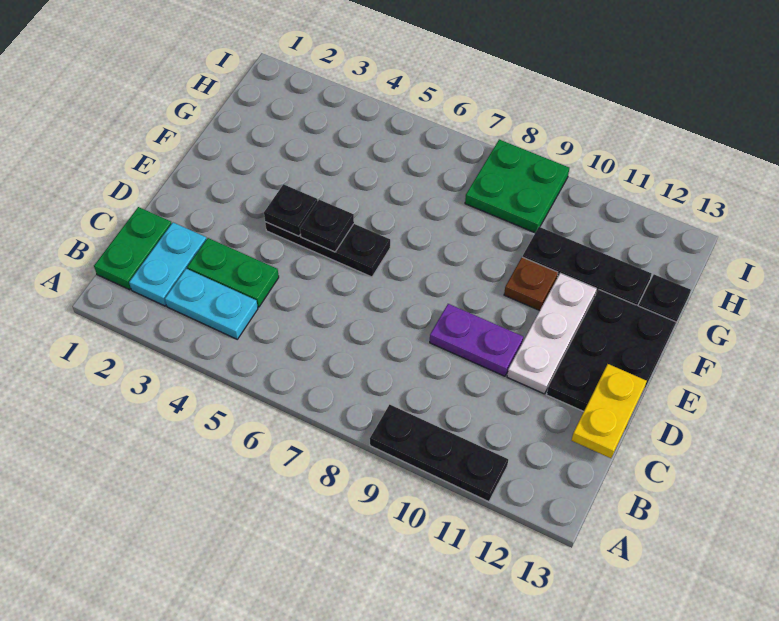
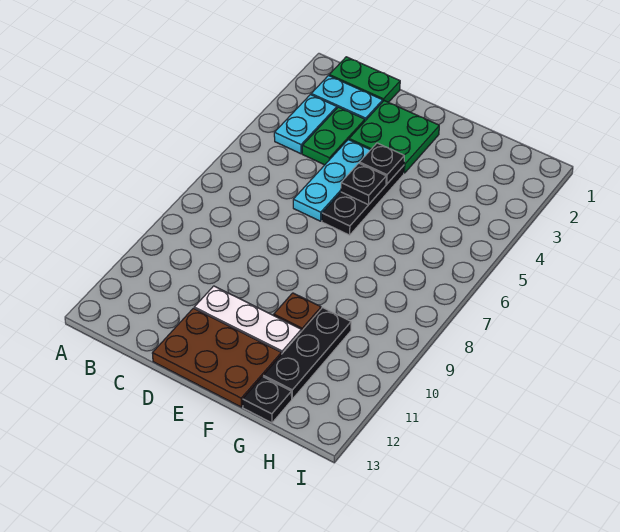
black 1x3 plate [370,405,508,502] -> none
yellow 1x2 plate [572,364,647,458] -> none
none -> cyan 1x3 plate [293,140,370,221]
purple 1x2 plate [430,304,523,376] -> none
black 2x3 plate [547,290,676,430] -> brown 2x3 plate [152,308,281,407]
green 2x2 plate [465,140,569,233] -> green 2x2 plate moved to [349,101,439,173]

